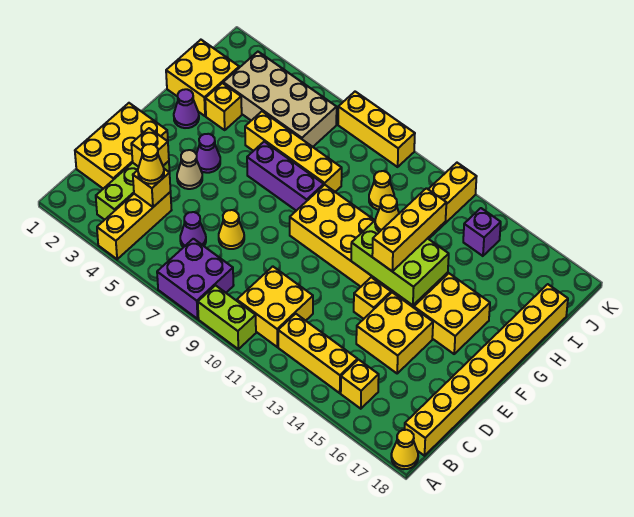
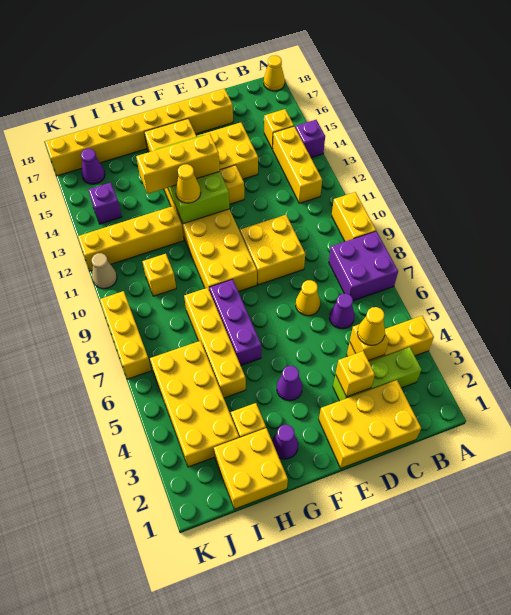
lime 1x2 brick [198,286,256,349] -> yellow 1x2 brick [332,192,376,241]
none -> purple 1x1 brick [295,120,325,158]
yellow 2x2 brick [237,266,313,347] -> yellow 2x2 brick moved to [240,215,305,285]
yellow 1x8 brick [405,284,568,456] -> yellow 1x8 brick moved to [45,88,233,176]
tan 1x1 cone [177,150,202,189] -> tan 1x1 cone moved to [92,253,117,289]
tan 2x4 brick [223,52,337,147] -> yellow 2x4 brick [150,341,239,467]
yellow 1x1 cone [369,171,394,210] -> yellow 1x1 brick [142,254,176,296]
none -> purple 1x1 cone [81,149,105,184]

